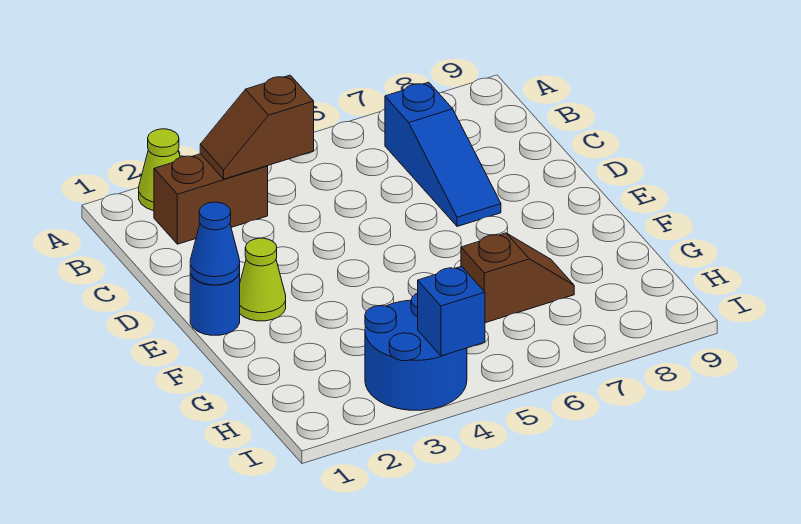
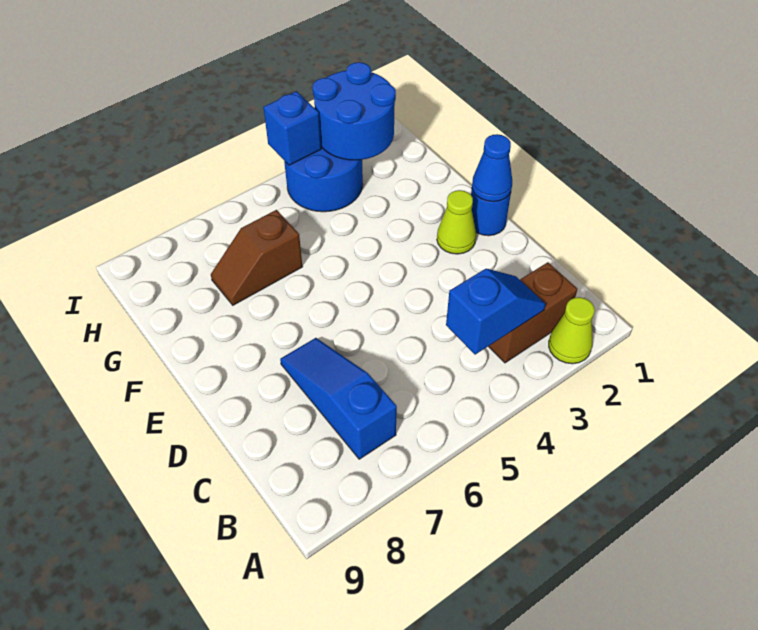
brown 1x2 slope [200,75,314,179] -> blue 1x2 slope [446,268,546,355]
none -> blue 2x2 round brick [313,62,396,160]

